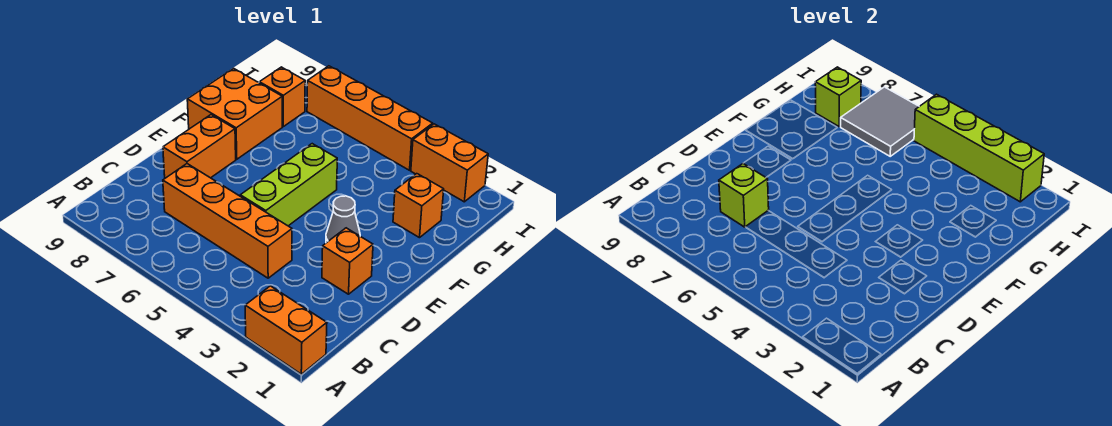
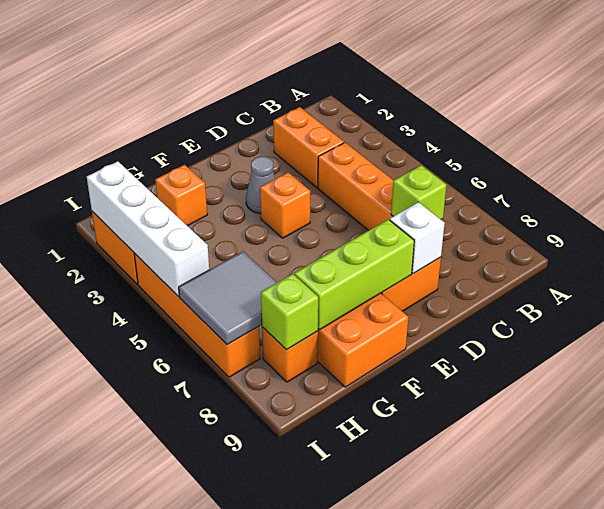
orange 1x2 brick [245,286,327,374] -> orange 1x2 brick moved to [273,107,344,188]
orange 1x1 brick [322,228,373,294] -> orange 1x1 brick moved to [260,173,310,238]
lime 1x3 brick [240,144,337,226] -> lime 1x3 brick moved to [294,219,414,330]
none -> white 1x1 brick [390,202,445,274]
lime 1x4 brick [914,94,1044,202] -> white 1x4 brick [87,161,209,296]

